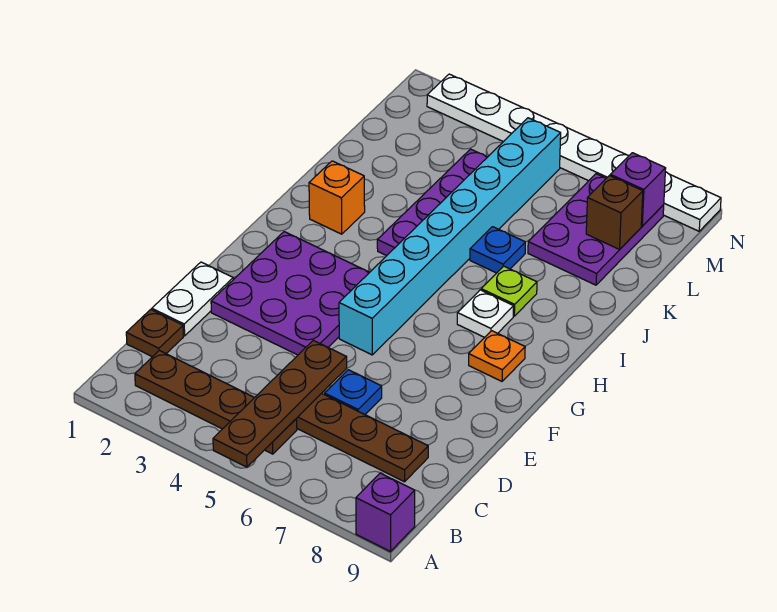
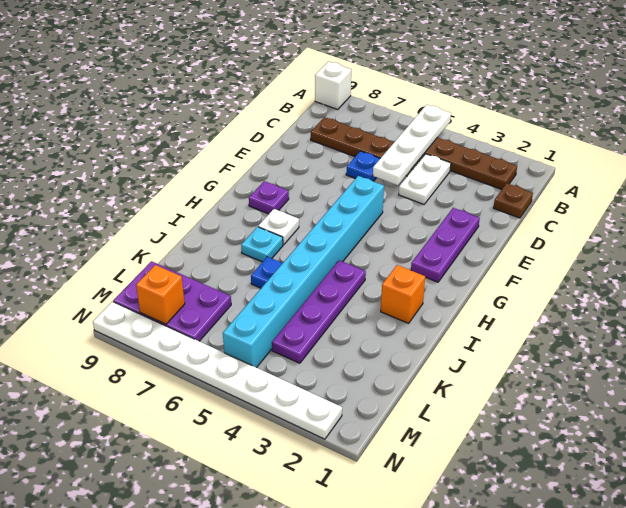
brown 1x4 plate [213,340,347,467] -> white 1x4 plate [373,105,451,185]
purple 1x1 brick [356,473,415,552] -> white 1x1 brick [315,61,351,109]
white 1x2 plate [152,262,233,336] -> white 1x2 plate moved to [399,154,451,204]
purple 3x3 plate [211,232,370,355] -> purple 1x3 plate [411,208,480,282]
orange 1x1 plate [469,331,525,381] -> purple 1x1 plate [249,181,289,214]
lime 1x1 plate [481,266,537,316] -> cyan 1x1 plate [241,227,283,262]
purple 2x3 plate [528,174,664,285] -> purple 2x3 plate turned to [113,261,231,341]
brown 1x1 brick [586,176,643,249] -> none
purple 1x1 brick [610,153,666,226] -> orange 1x1 brick [136,265,185,324]

